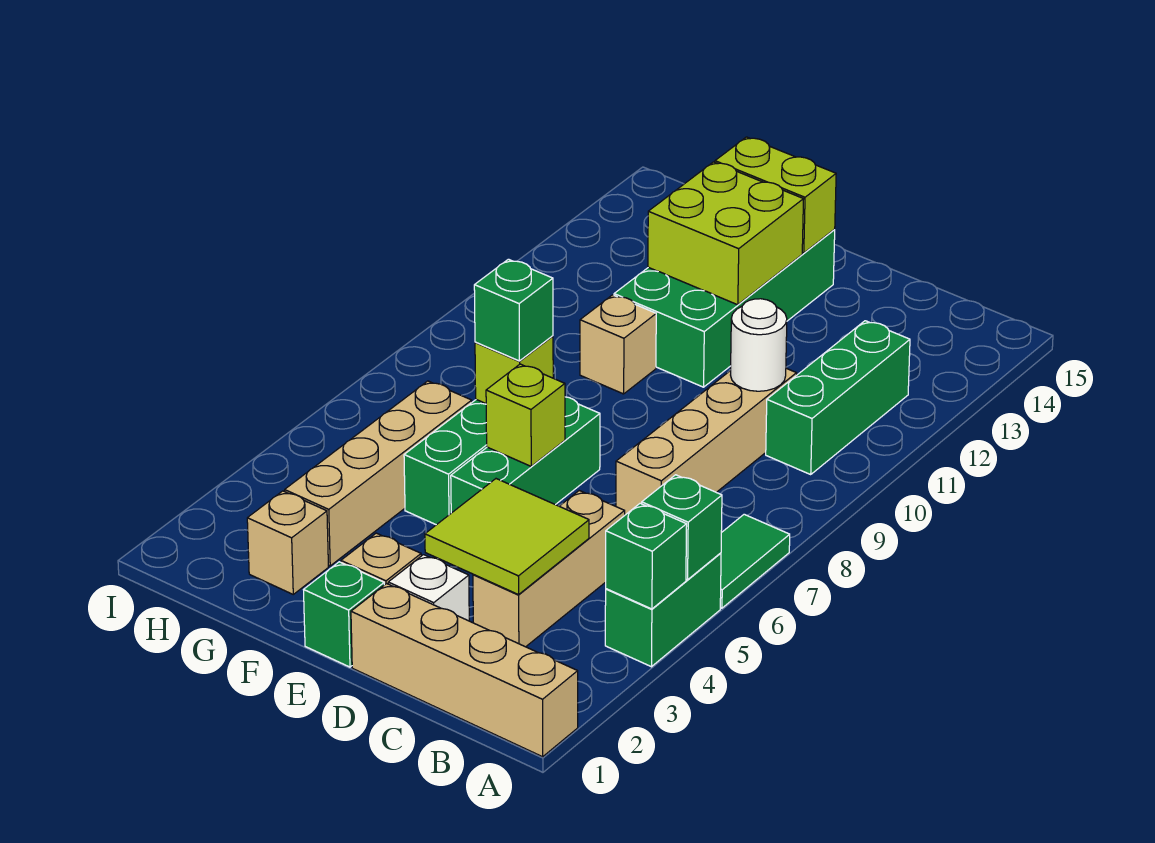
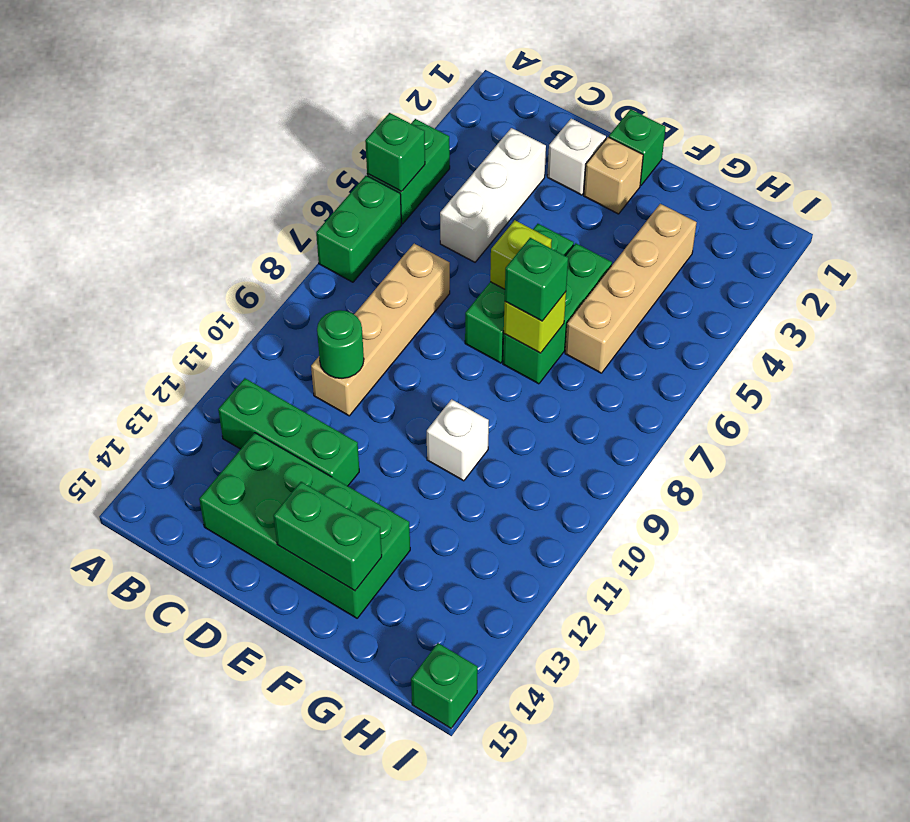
tan 1x4 brick [351,584,578,757] -> none
green 1x1 brick [606,503,687,609] -> green 1x1 brick moved to [411,643,478,728]
green 1x2 tile [720,514,790,608] -> green 1x2 brick [316,176,401,282]
green 1x3 brick [766,321,910,474] -> green 1x3 brick turned to [218,378,359,486]
tan 1x3 brick [473,491,625,647] -> white 1x3 brick [440,128,546,262]
lime 2x2 tile [425,479,589,595] -> none
white 1x1 round brick [731,299,787,391] -> green 1x1 round brick [317,310,364,378]
green 2x4 brick [614,229,835,387] -> green 2x4 brick turned to [199,433,410,618]
lime 2x2 brick [648,162,803,305] -> none
lime 1x2 brick [715,137,836,253] -> green 1x2 brick [273,482,382,591]
tan 1x1 brick [580,295,656,394] -> white 1x1 brick [427,399,489,481]
tan 1x1 brick [247,491,328,594] -> none

